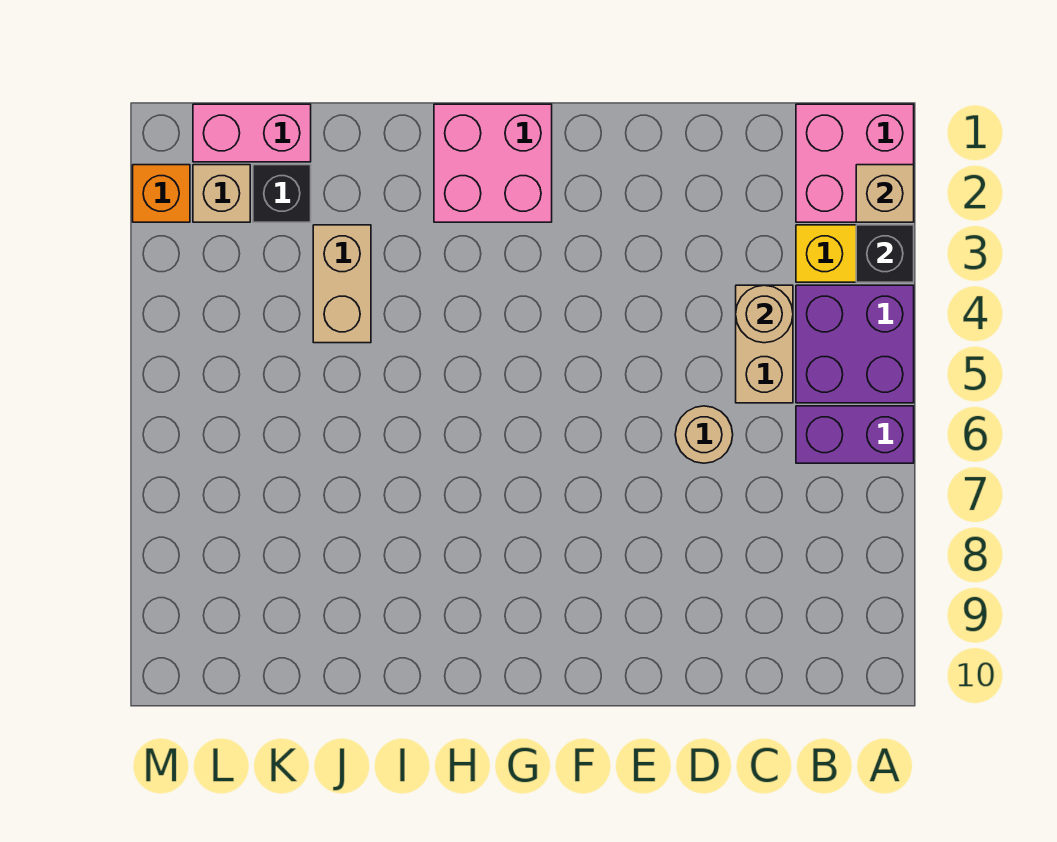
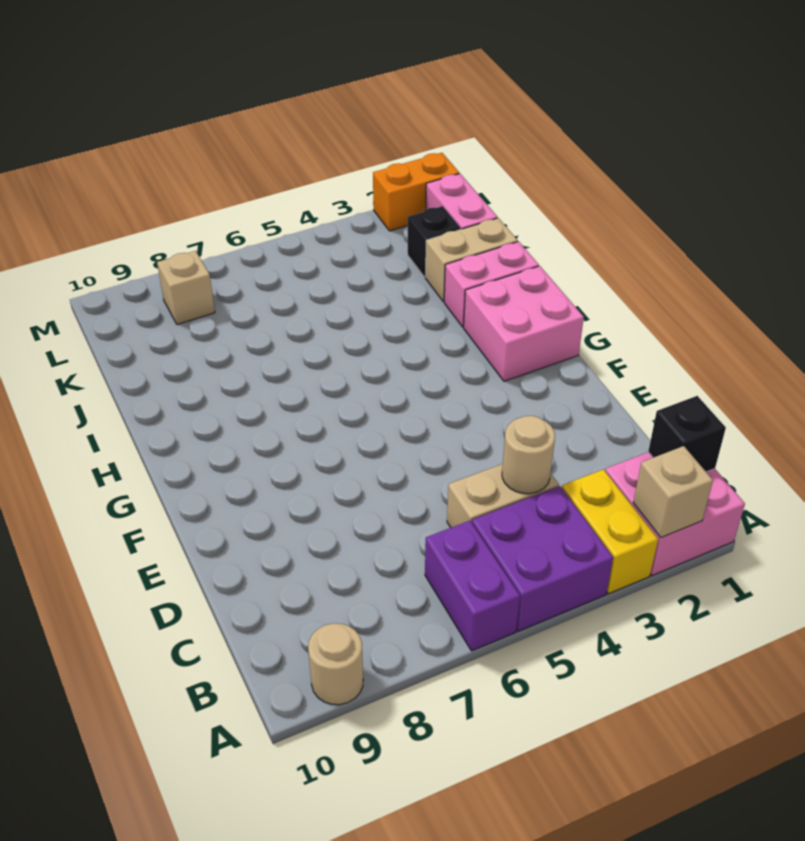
black 1x1 brick [856,225,914,282] -> black 1x1 brick moved to [648,396,726,472]
tan 1x1 round brick [675,406,733,463] -> tan 1x1 round brick moved to [308,623,363,705]
none -> pink 1x2 brick [444,242,539,327]
tan 1x2 brick [313,225,371,343] -> tan 1x2 brick moved to [425,218,518,302]
tan 1x1 brick [193,165,250,222] -> tan 1x1 brick moved to [157,251,215,324]
orange 1x1 brick [133,165,190,222] -> orange 1x2 brick [373,153,459,231]

